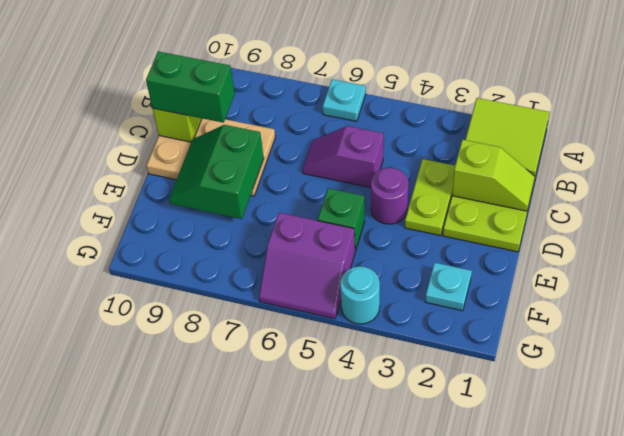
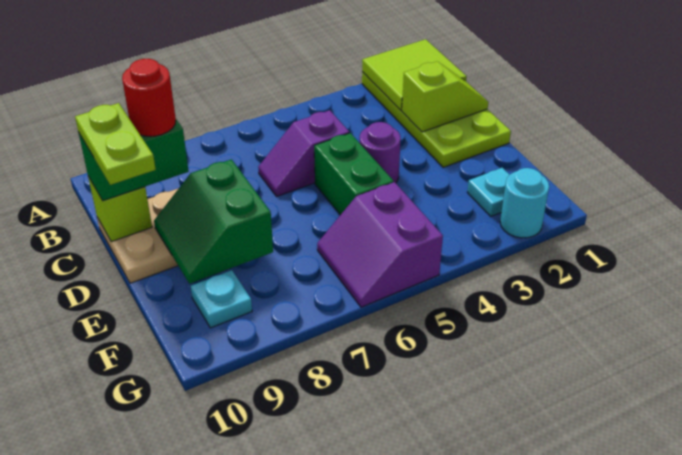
cyan 1x1 plate [323,79,366,121] -> cyan 1x1 plate moved to [191,270,252,328]
lime 1x2 plate [405,159,455,236] -> lime 1x2 plate moved to [75,103,156,185]
none -> red 1x1 round brick [122,59,176,136]
green 1x1 brick [318,188,365,251] -> green 1x2 brick [314,133,394,215]
purple 2x2 slope [259,213,355,319] -> purple 2x2 slope turned to [317,182,443,307]
cyan 1x1 round brick [340,266,380,324] -> cyan 1x1 round brick moved to [500,168,549,238]

